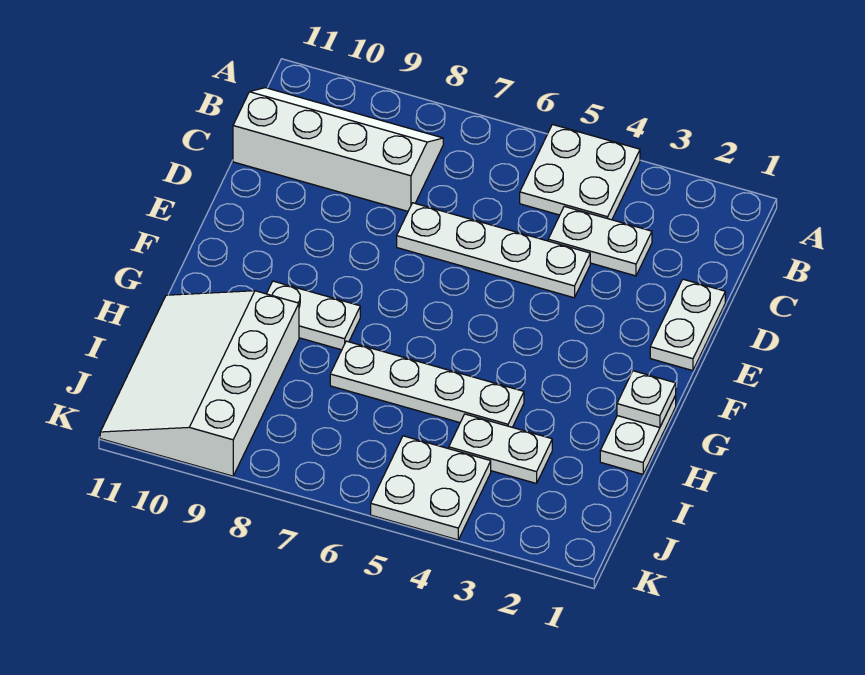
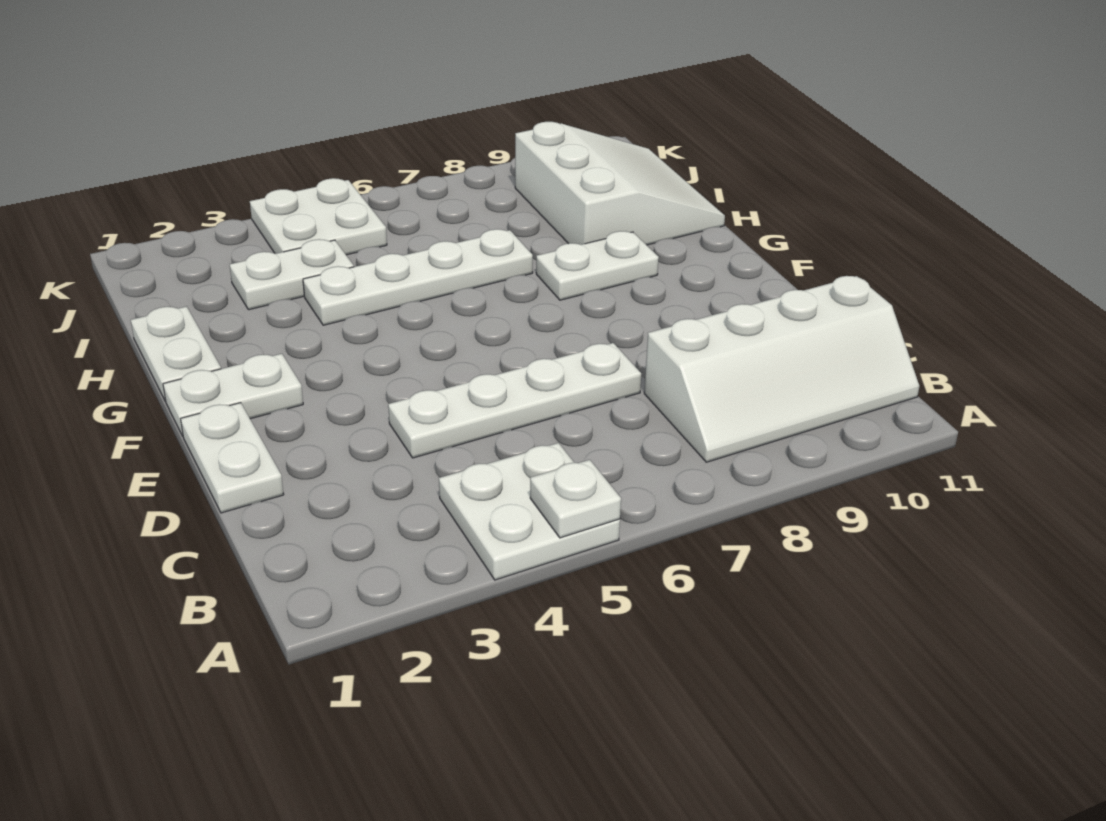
white 1x2 plate [548,206,652,276] -> white 1x2 plate moved to [163,354,303,436]
white 1x1 plate [617,371,676,428] -> white 1x1 plate moved to [530,460,621,538]
white 3x4 slope [100,291,299,476] -> white 3x3 slope [515,122,725,245]

